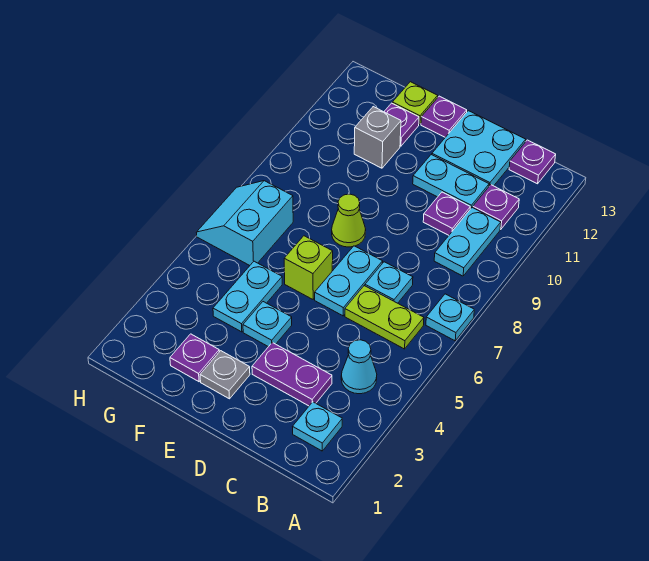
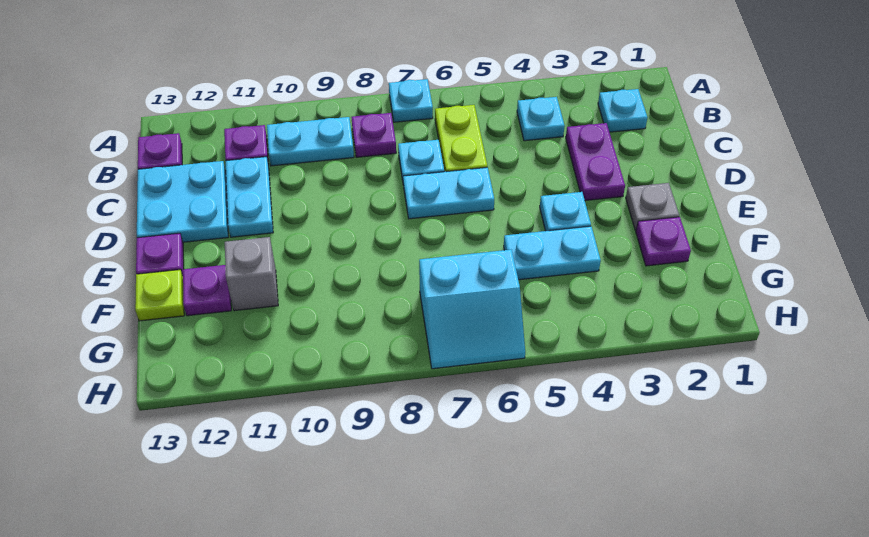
cyan 1x1 cone [341,340,377,394] -> cyan 1x1 plate [517,97,565,141]
purple 1x1 plate [423,192,470,235] -> purple 1x1 plate moved to [351,113,396,157]
lime 1x1 brick [284,236,333,299] -> none
lime 1x1 cone [332,194,366,247] -> none

